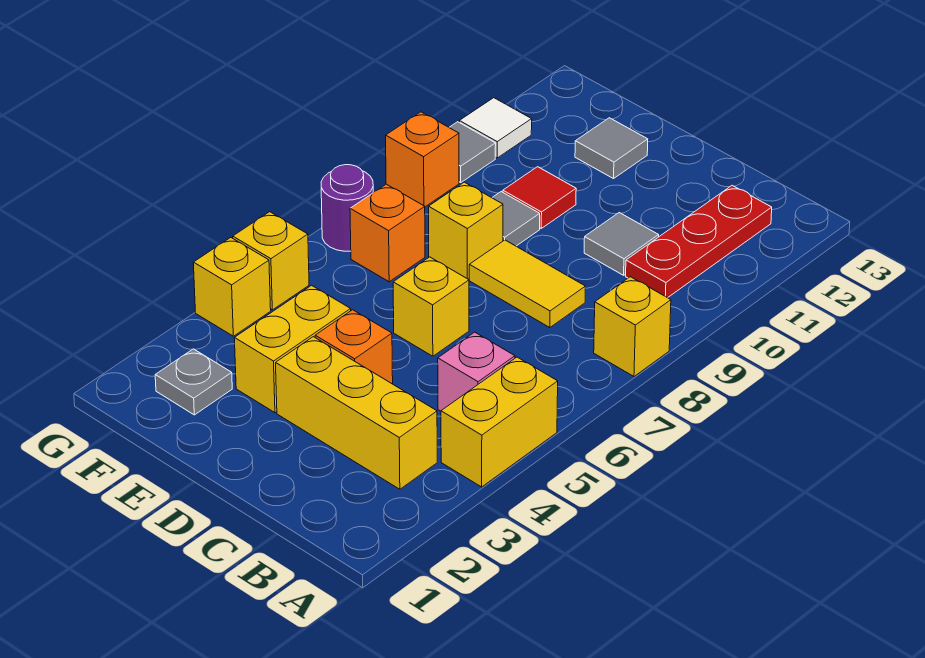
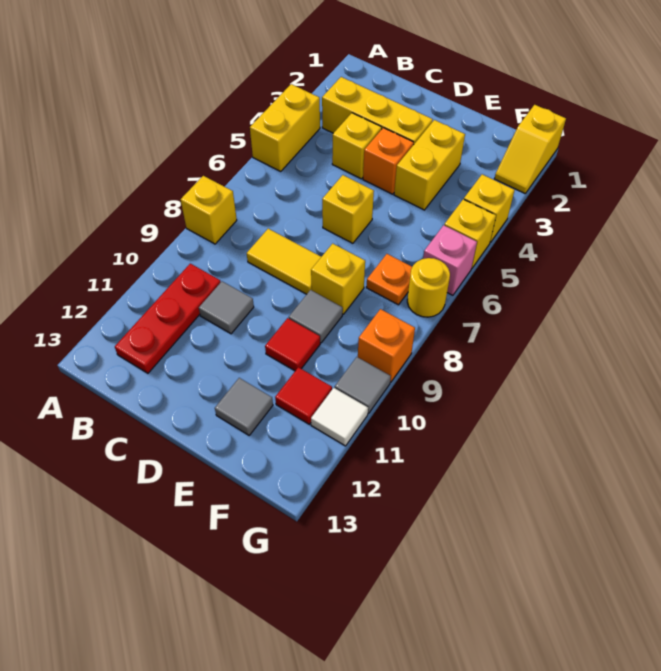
pink 1x1 brick [438,332,515,411] -> pink 1x1 brick moved to [423,225,477,295]
none -> yellow 1x1 brick [332,113,382,179]
grey 1x1 plate [155,349,232,415] -> none
orange 1x1 brick [350,184,425,282] -> orange 1x1 plate [366,254,412,305]
none -> red 1x1 tile [275,367,332,424]
none -> yellow 1x2 slope [494,105,566,193]
purple 1x1 round brick [321,165,373,251] -> yellow 1x1 round brick [407,258,450,317]

